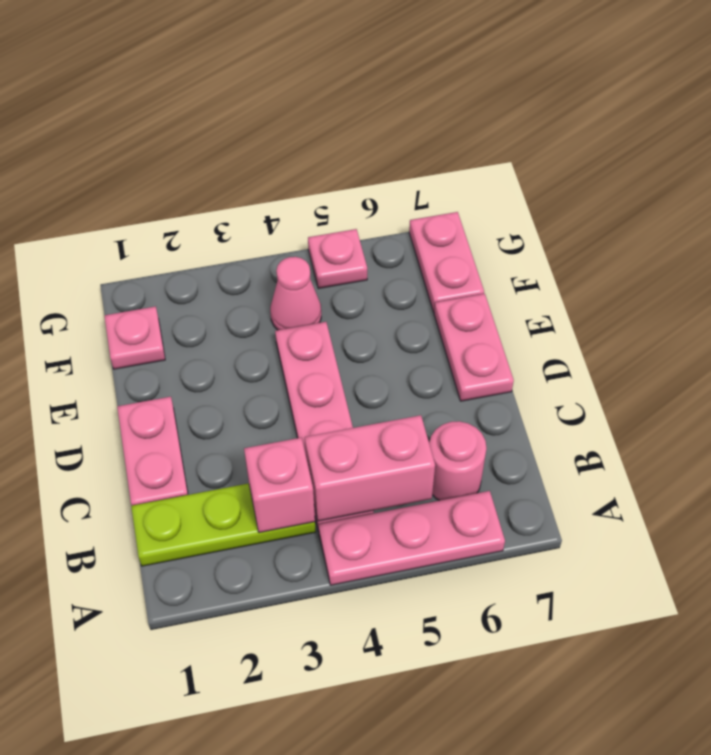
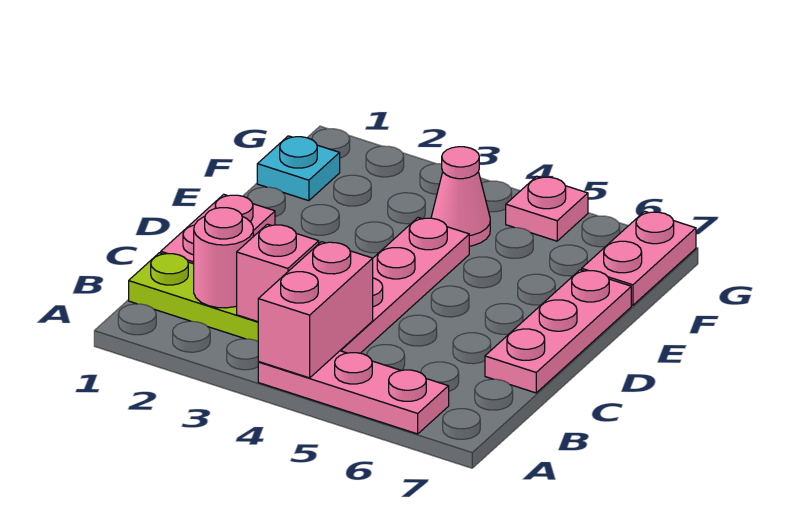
pink 1x2 brick [305,415,435,521] -> pink 1x2 brick turned to [258,242,373,378]
pink 1x1 round brick [429,421,487,501] -> pink 1x1 round brick moved to [194,208,253,308]
pink 1x2 plate [434,294,514,401] -> pink 1x3 plate [485,270,631,393]
pink 1x1 plate [104,306,165,369] -> cyan 1x1 plate [257,136,340,201]

